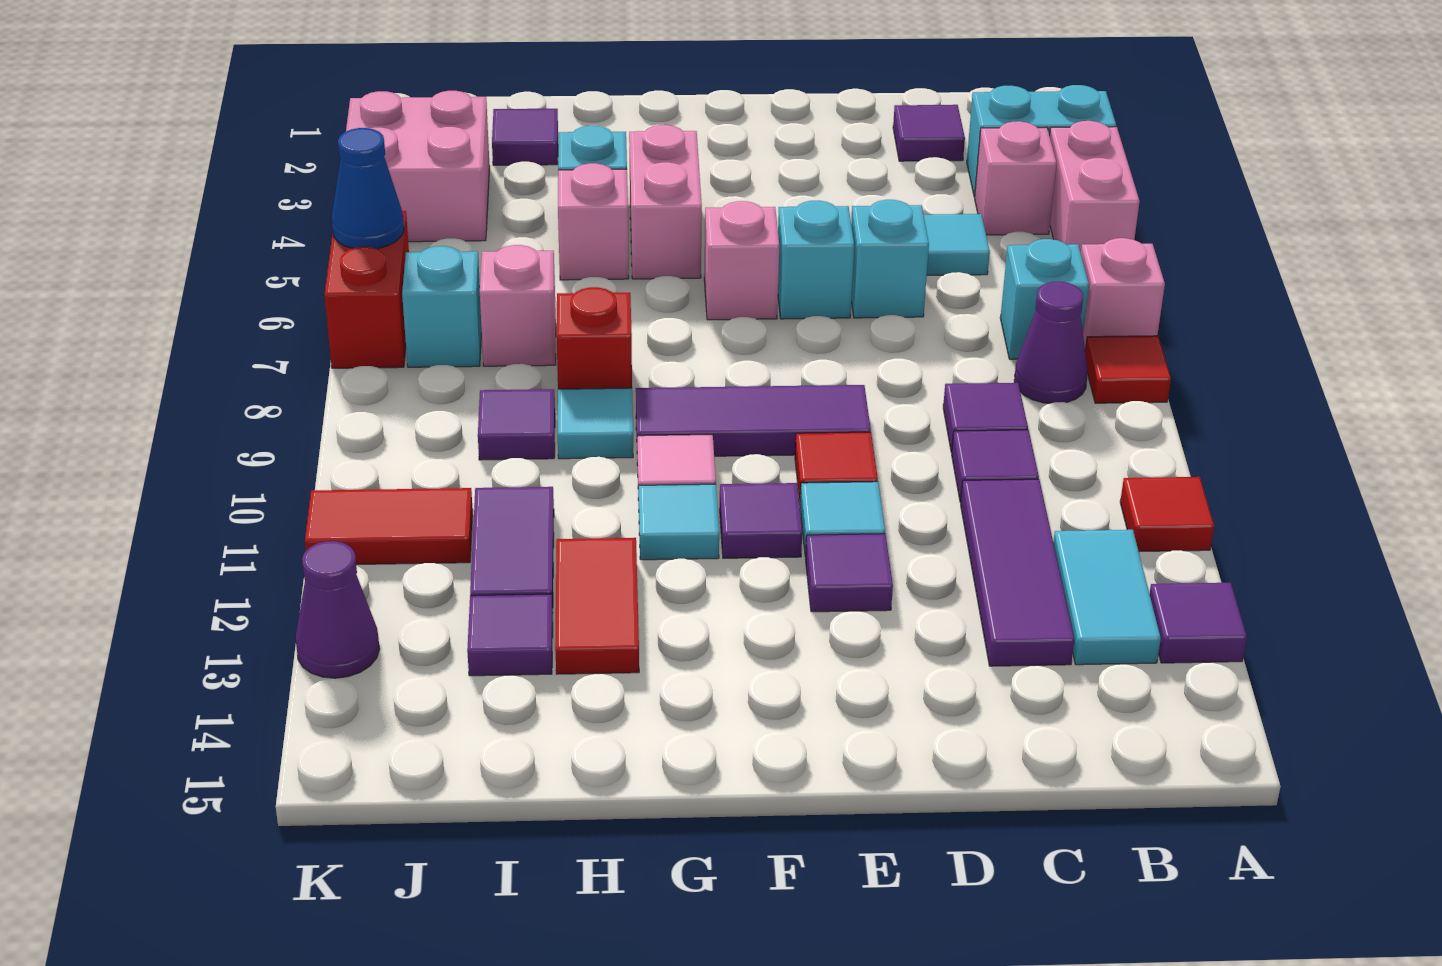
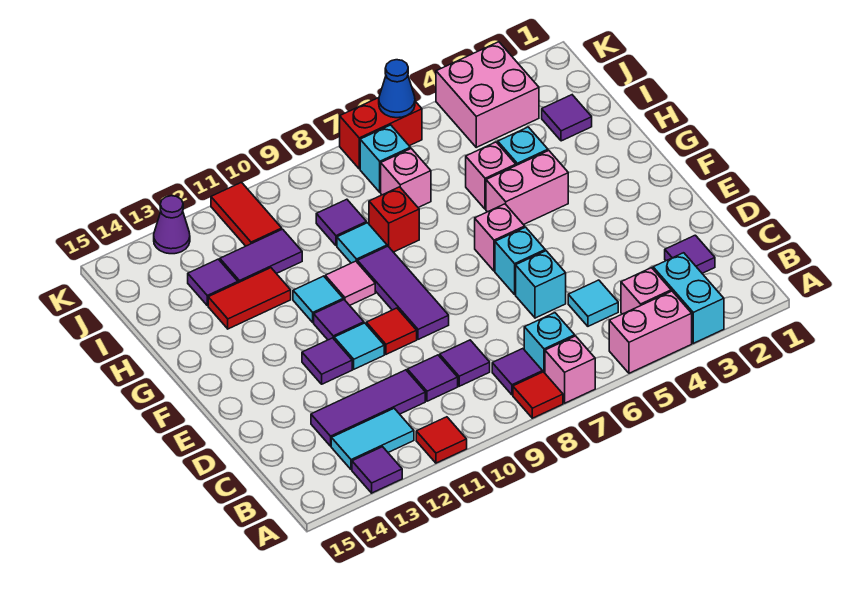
purple 1x1 cone [1014,282,1088,403] -> purple 1x1 tile [492,349,543,395]

